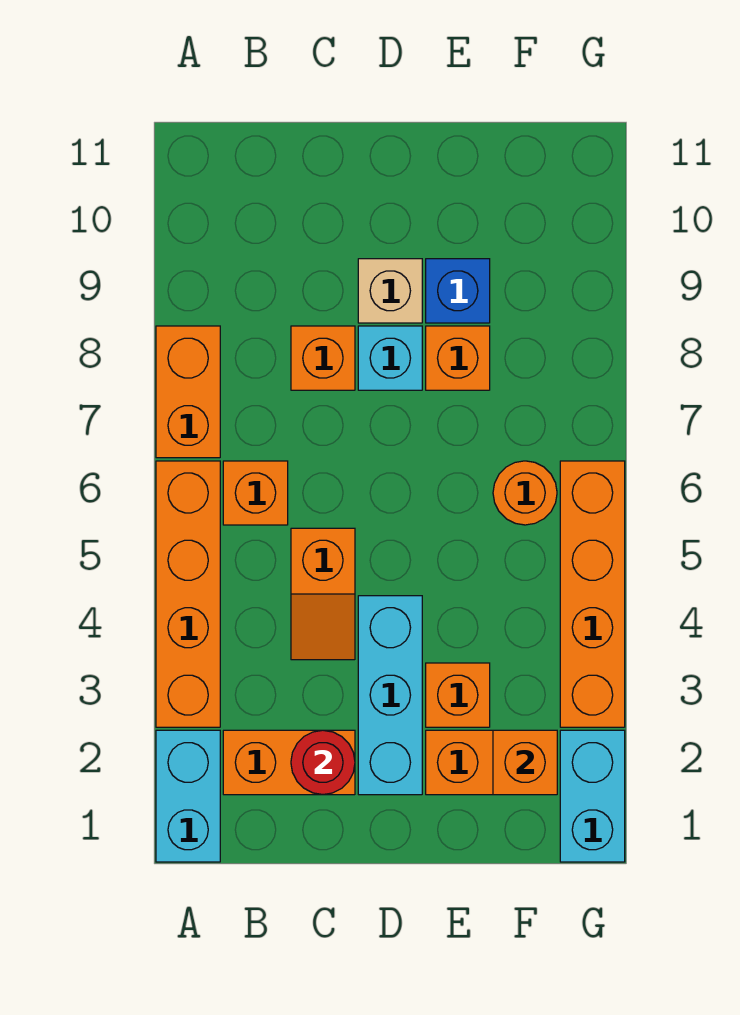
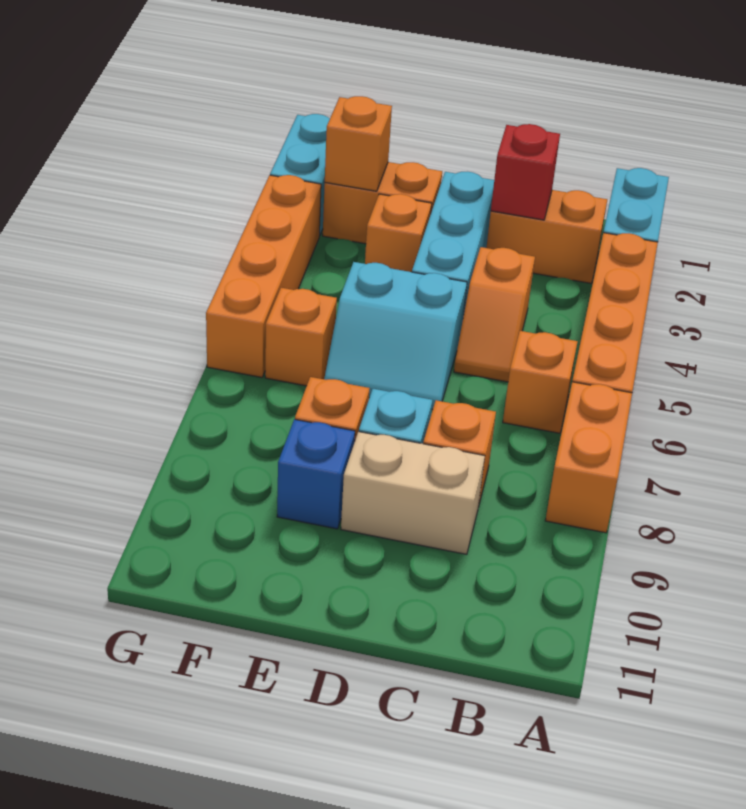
red 1x1 round brick [291,730,355,795] -> red 1x1 brick [491,124,560,220]
orange 1x2 slope [291,528,355,660] -> orange 1x2 slope turned to [454,247,535,382]
none -> cyan 2x2 slope [324,262,467,410]
tan 1x1 brick [358,259,422,323] -> tan 1x2 brick [341,432,485,554]
orange 1x1 round brick [493,461,557,525] -> orange 1x1 brick [265,288,337,386]

